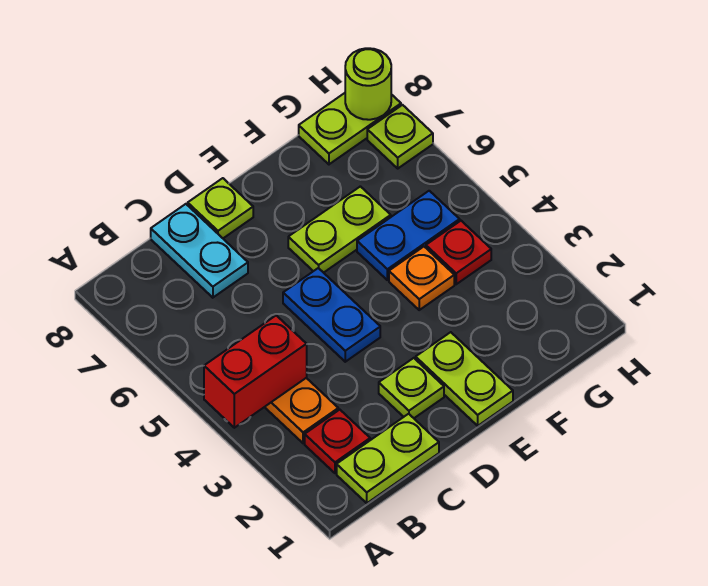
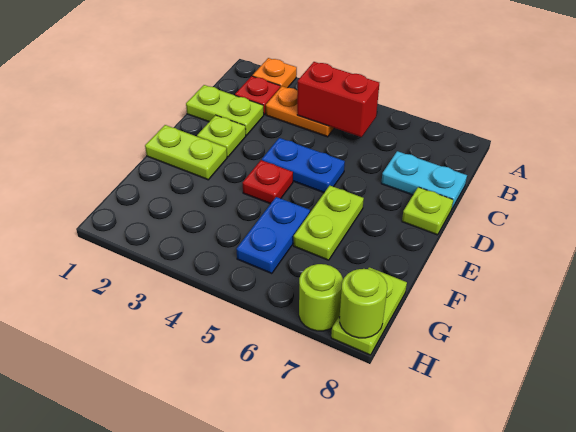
red 1x2 brick [204,315,307,428] -> red 1x2 brick turned to [297,62,379,137]
lime 1x2 plate [337,414,439,503] -> lime 1x2 plate turned to [186,85,264,135]
orange 1x1 plate [389,247,454,310] -> orange 1x1 plate moved to [252,58,297,88]
red 1x1 plate [426,221,491,284] -> red 1x1 plate moved to [243,160,293,204]
lime 1x1 plate [367,105,433,168] -> lime 1x1 round brick [299,264,343,331]

